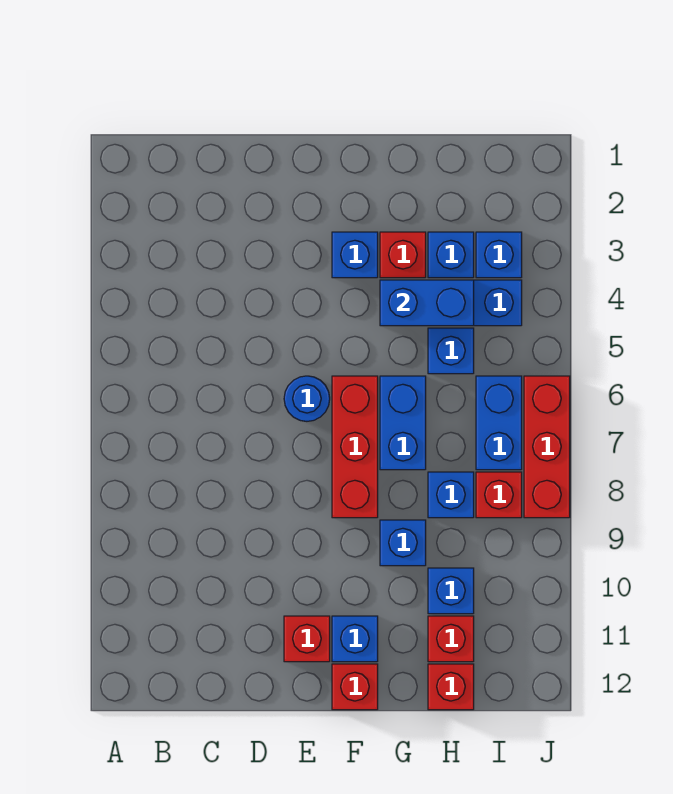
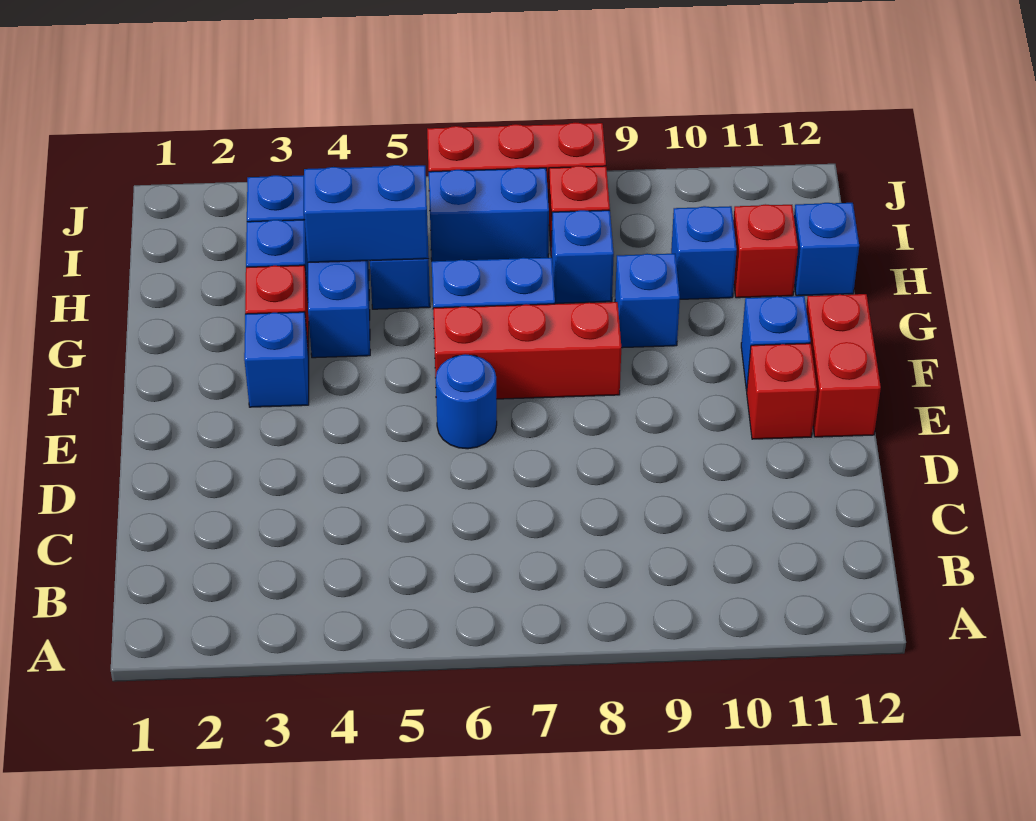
red 1x1 brick [332,664,378,710] -> red 1x2 brick [806,294,881,437]
blue 1x2 brick [380,280,474,326] -> blue 1x2 brick turned to [304,165,429,262]
red 1x1 brick [428,664,474,710] -> blue 1x1 brick [794,203,859,296]

